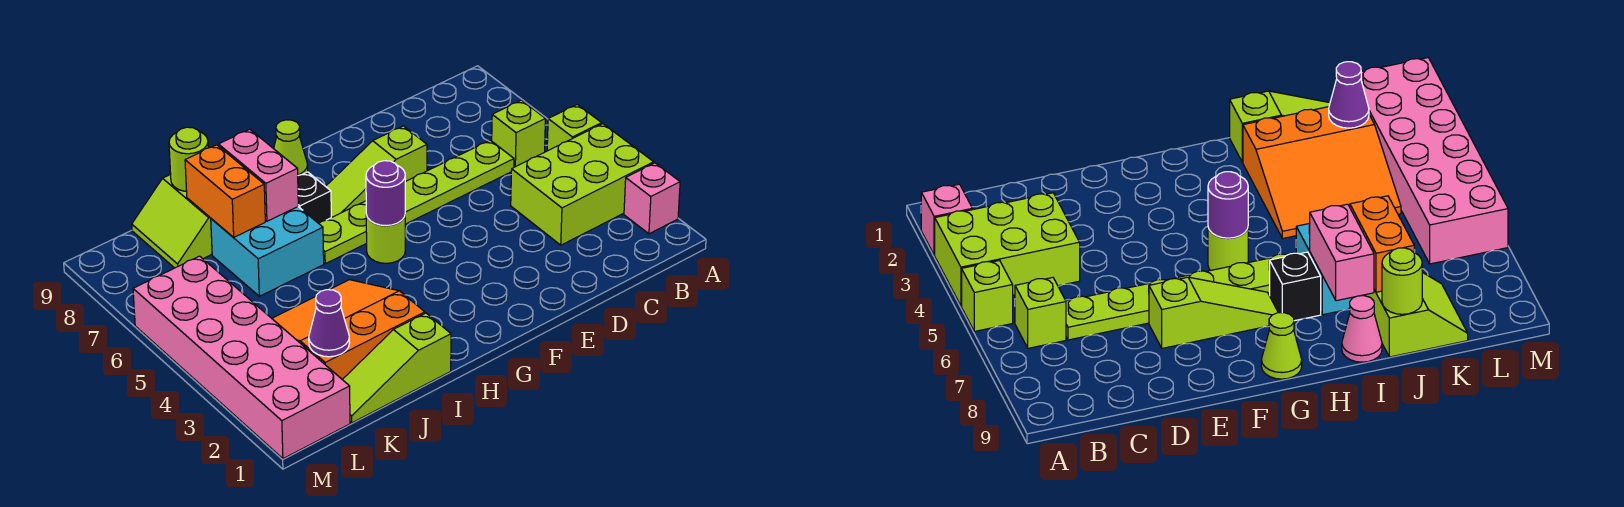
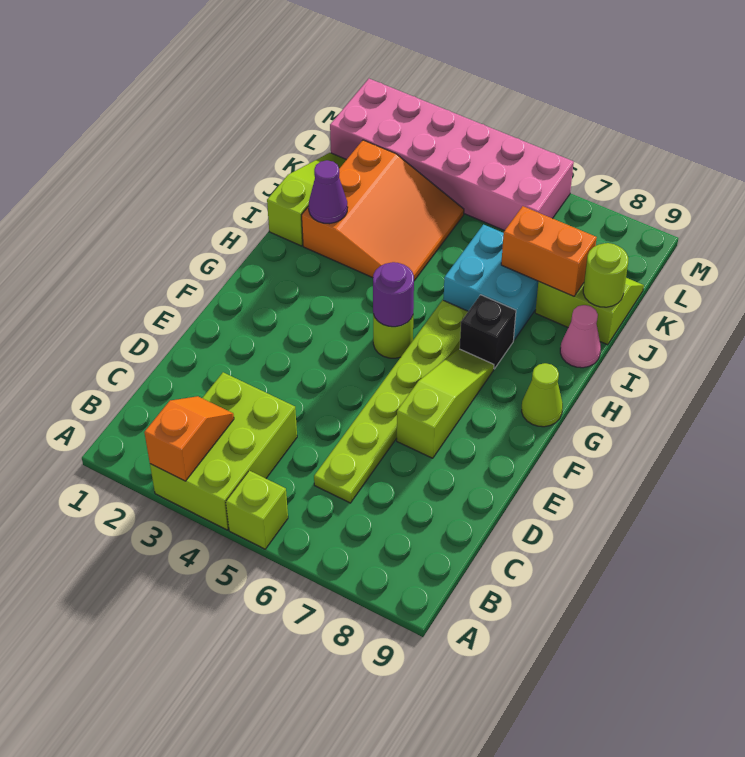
pink 1x1 brick [624,163,680,234] -> none
none -> orange 1x2 slope [144,396,234,481]
lime 1x1 brick [492,100,545,167] -> none
pink 1x2 brick [218,129,298,221] -> none
purple 1x1 cone [309,290,349,357] -> purple 1x1 cone moved to [309,160,348,224]

